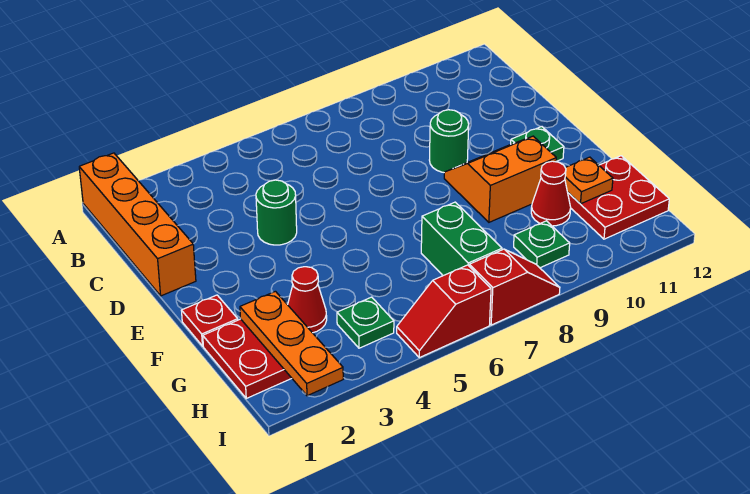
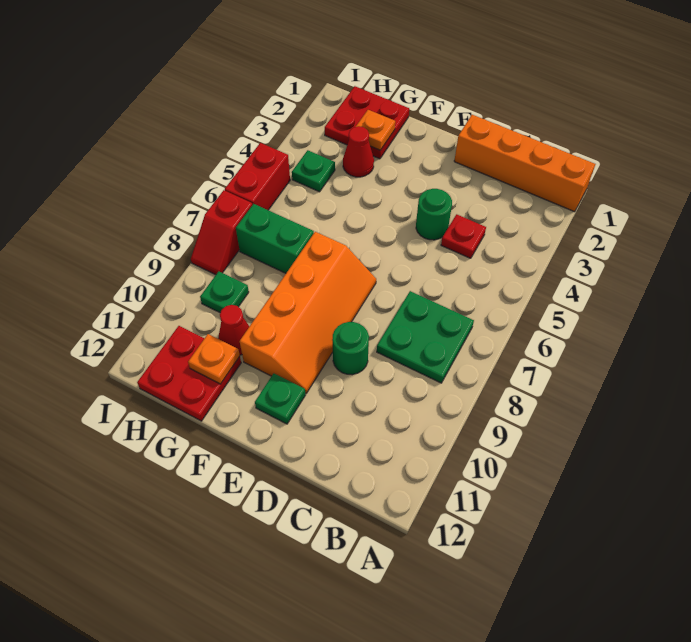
none -> green 2x2 plate [377,291,474,383]
orange 2x2 slope [444,136,556,222] -> orange 2x4 slope [239,232,376,393]
red 1x1 plate [181,295,238,346] -> red 1x1 plate moved to [441,214,486,258]
orange 1x3 plate [240,291,343,396] -> orange 1x1 plate [356,110,395,150]
red 1x2 slope [397,265,491,358] -> red 1x2 brick [225,143,290,210]

